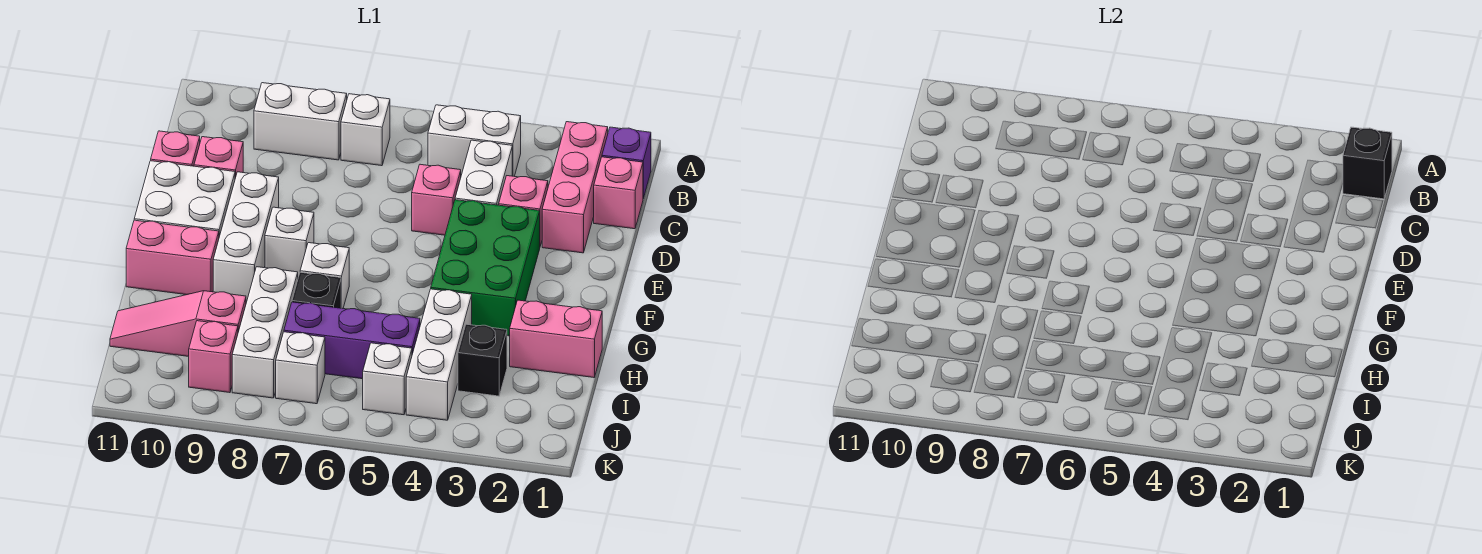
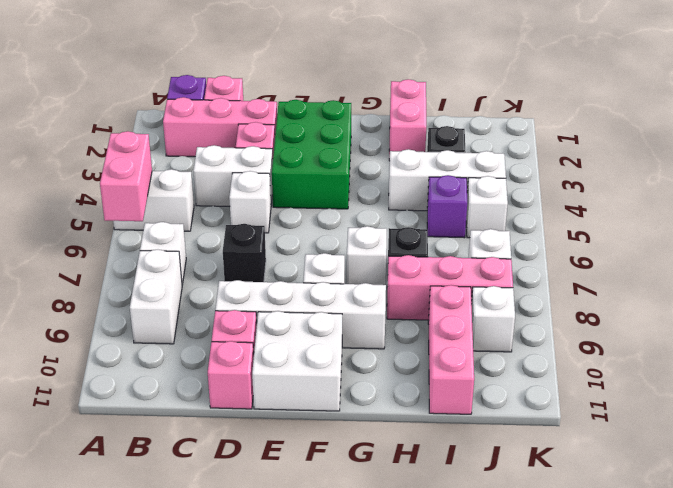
black 1x1 brick [1343,127,1392,199] -> black 1x1 brick moved to [223,224,266,282]
white 1x2 brick [428,105,521,176] -> white 1x2 brick turned to [113,169,194,231]
pink 1x1 brick [412,164,461,235] -> white 1x1 brick [229,171,271,233]
green 2x3 brick [431,200,540,336] -> green 2x3 brick turned to [272,100,351,209]
white 1x3 brick [213,172,279,302] -> white 1x4 brick [215,280,386,349]
pink 1x2 brick [126,220,219,295] -> pink 1x2 brick moved to [100,131,152,221]
white 1x3 brick [232,267,298,398] -> pink 1x3 brick [387,255,513,320]
purple 1x3 brick [284,302,420,379] -> purple 1x1 brick [427,175,467,238]
pink 1x3 slope [110,291,246,356] -> pink 1x3 brick [428,285,474,414]
pink 1x1 brick [189,321,238,393] -> white 1x1 brick [471,286,515,352]

